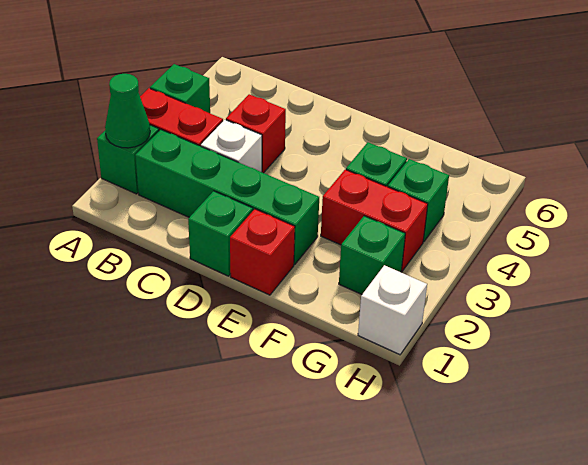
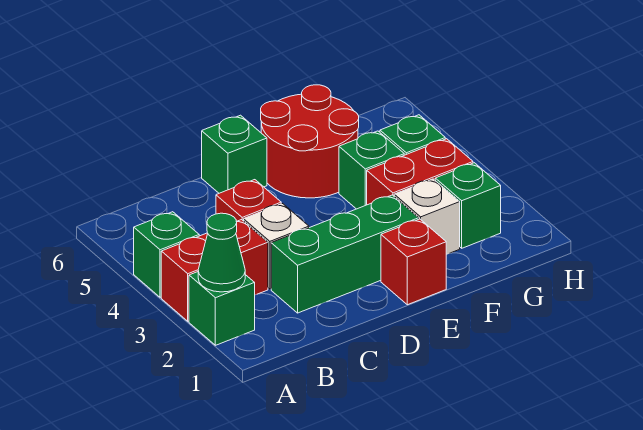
green 1x4 brick [135,130,319,265] -> green 1x3 brick [271,195,419,313]
green 1x1 brick [188,191,253,276] -> green 1x1 brick moved to [202,115,267,193]
none -> red 2x2 round brick [261,85,359,198]
white 1x1 brick [358,265,427,355] -> white 1x1 brick moved to [394,179,460,255]

